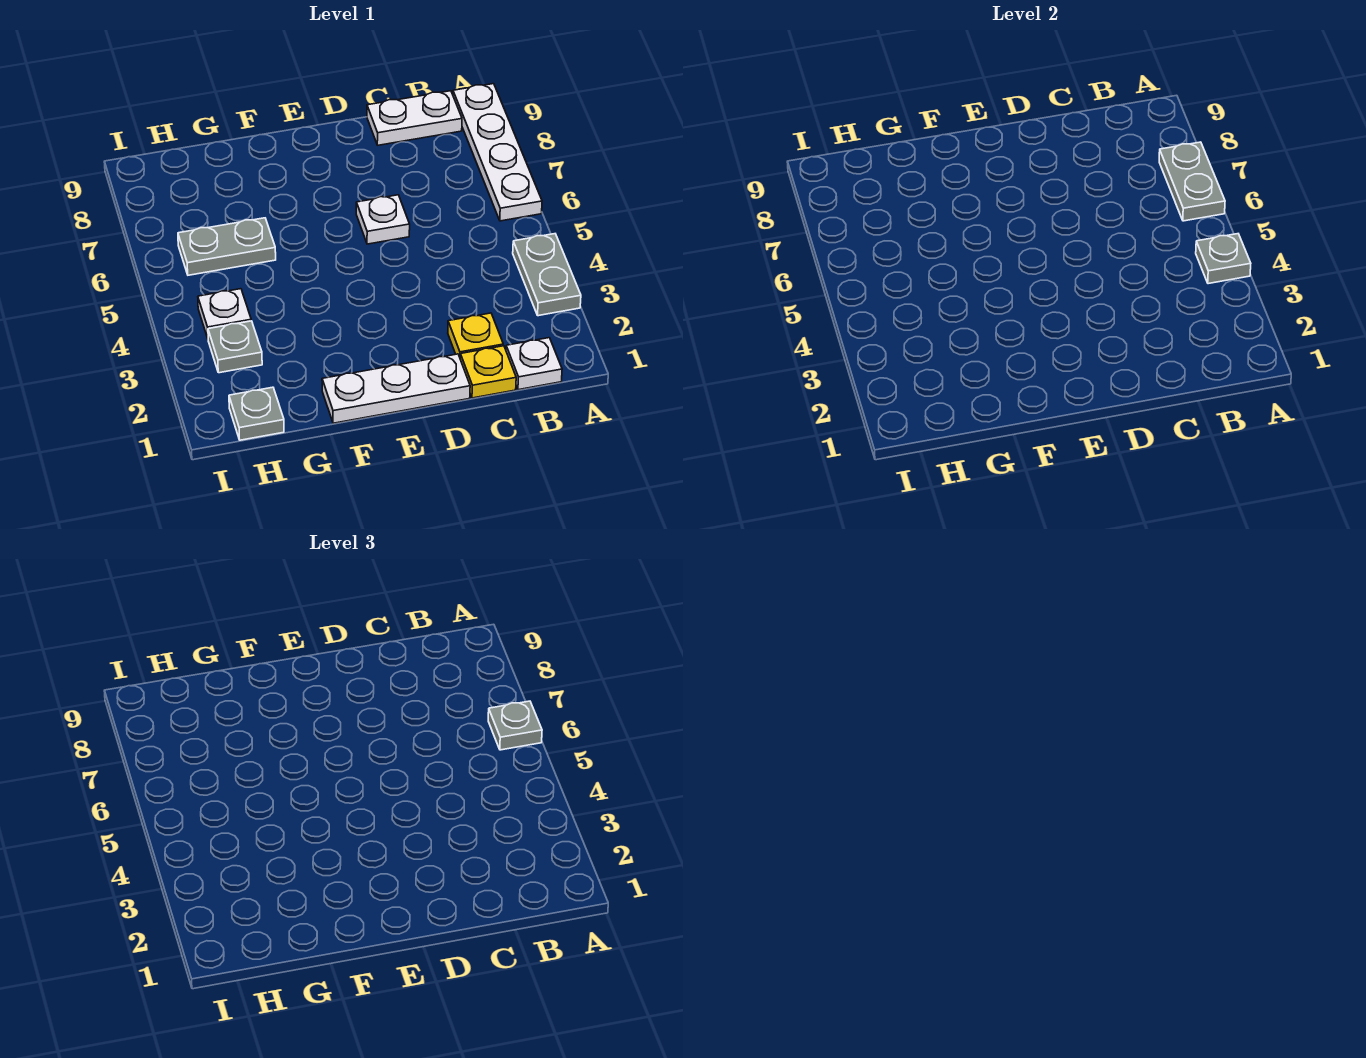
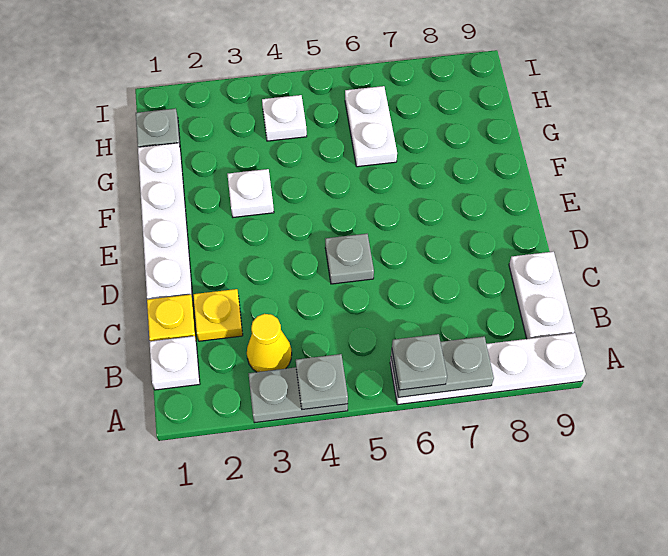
none -> yellow 1x1 cone [247,314,292,372]
white 1x3 plate [322,354,470,423] -> white 1x4 plate [138,143,193,299]
white 1x1 plate [356,195,410,244] -> white 1x1 plate moved to [227,169,274,217]
grey 1x2 plate [178,218,276,275] -> white 1x2 plate [345,86,397,167]
grey 1x1 plate [208,321,262,373] -> grey 1x1 plate moved to [325,234,374,284]

